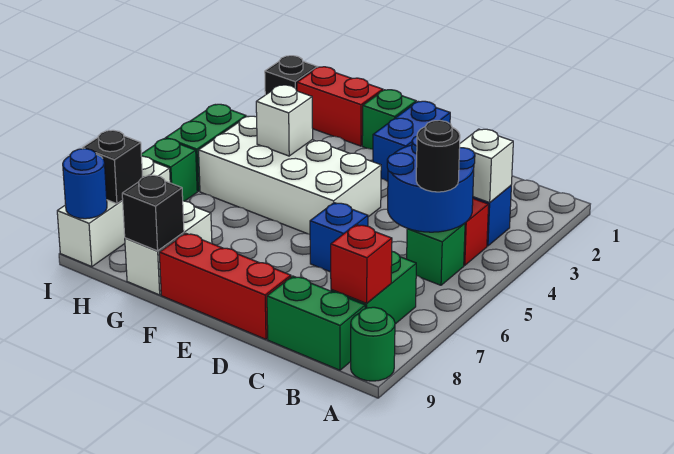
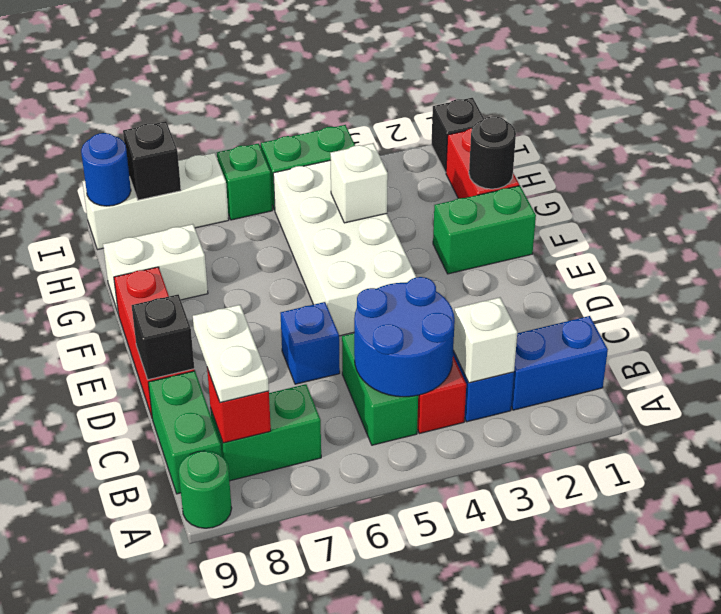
green 1x1 brick [407,223,465,285] -> green 1x2 brick [342,333,418,445]
black 1x1 round brick [416,120,460,192] -> black 1x1 round brick moved to [469,116,516,189]
none -> white 1x2 plate [193,305,269,403]
blue 1x2 brick [373,101,450,182] -> blue 1x2 brick moved to [511,316,608,410]
green 1x1 brick [362,90,416,149] -> green 1x2 brick [433,186,536,274]
black 1x1 brick [122,175,184,251] -> black 1x1 brick moved to [132,294,194,380]

